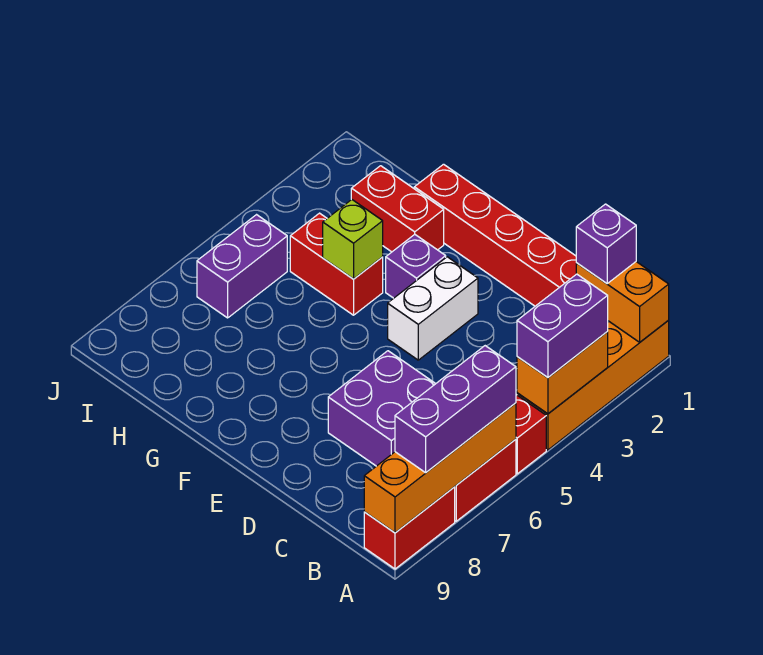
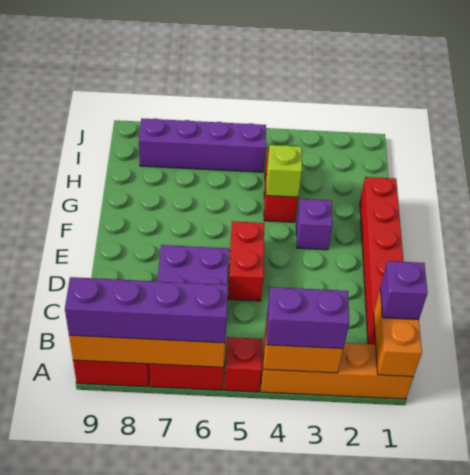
purple 1x3 brick [395,346,516,473] -> purple 1x4 brick [65,277,228,343]
white 1x2 brick [388,257,478,360] -> none
red 1x2 brick [351,166,444,252] -> red 1x2 brick moved to [228,221,264,301]
purple 1x2 brick [197,215,287,318] -> purple 1x4 brick [139,118,266,172]

